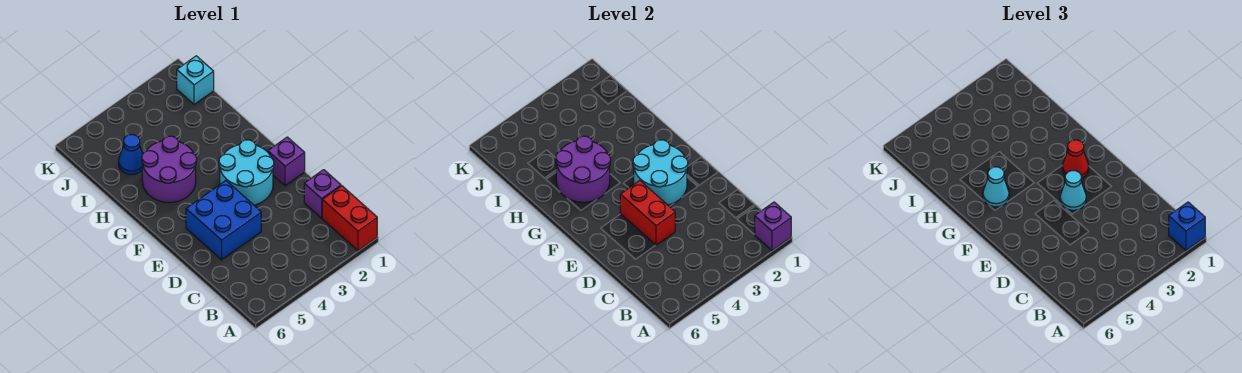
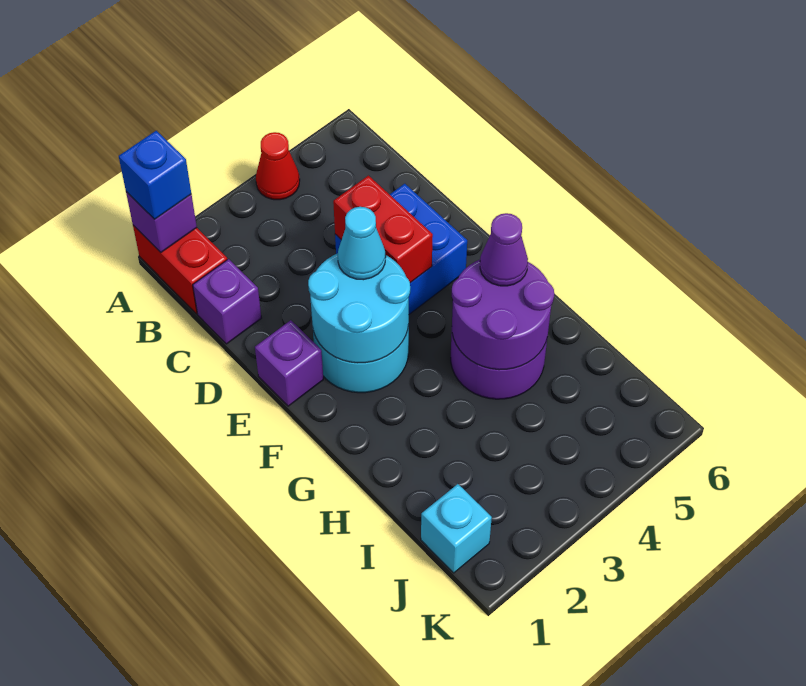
red 1x1 cone [1063,140,1089,178] -> red 1x1 cone moved to [256,132,300,200]
cyan 1x1 cone [983,167,1009,207] -> purple 1x1 cone [480,213,528,286]
blue 1x1 cone [119,134,142,174] -> none

